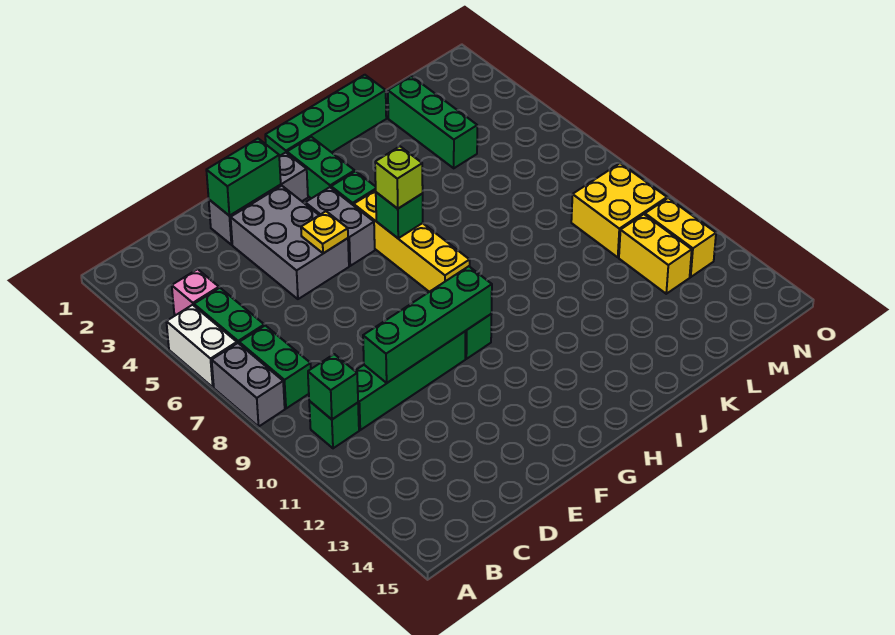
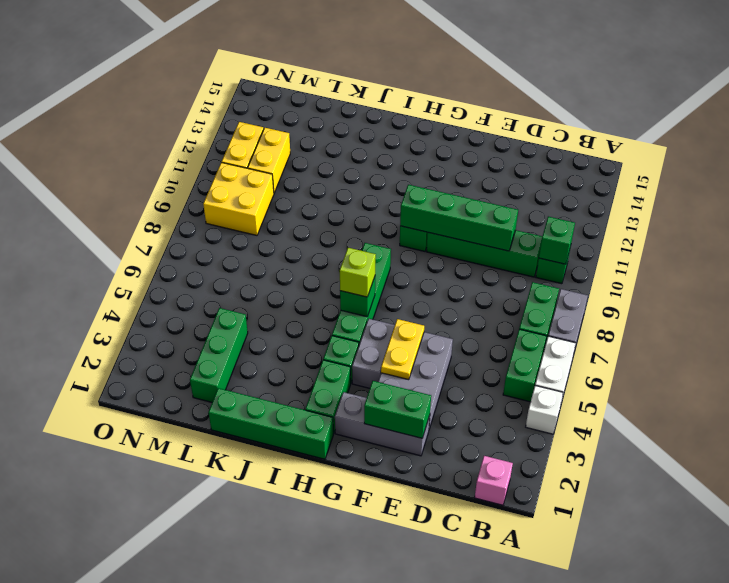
none -> white 1x1 brick [526,386,563,434]
pink 1x1 brick [172,269,219,315] -> pink 1x1 brick moved to [475,456,513,505]
yellow 1x1 plate [301,211,348,253] -> yellow 1x2 plate [381,319,424,380]
yellow 1x4 brick [354,190,470,292] -> green 1x4 brick [332,243,391,344]

